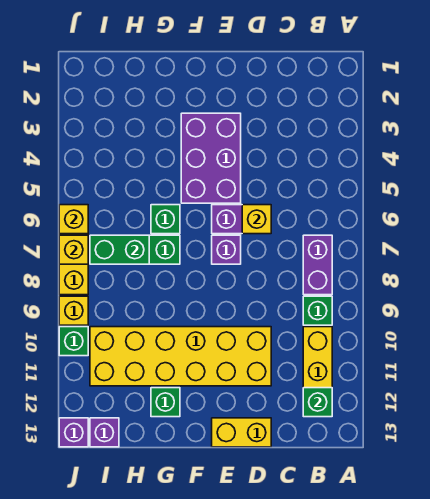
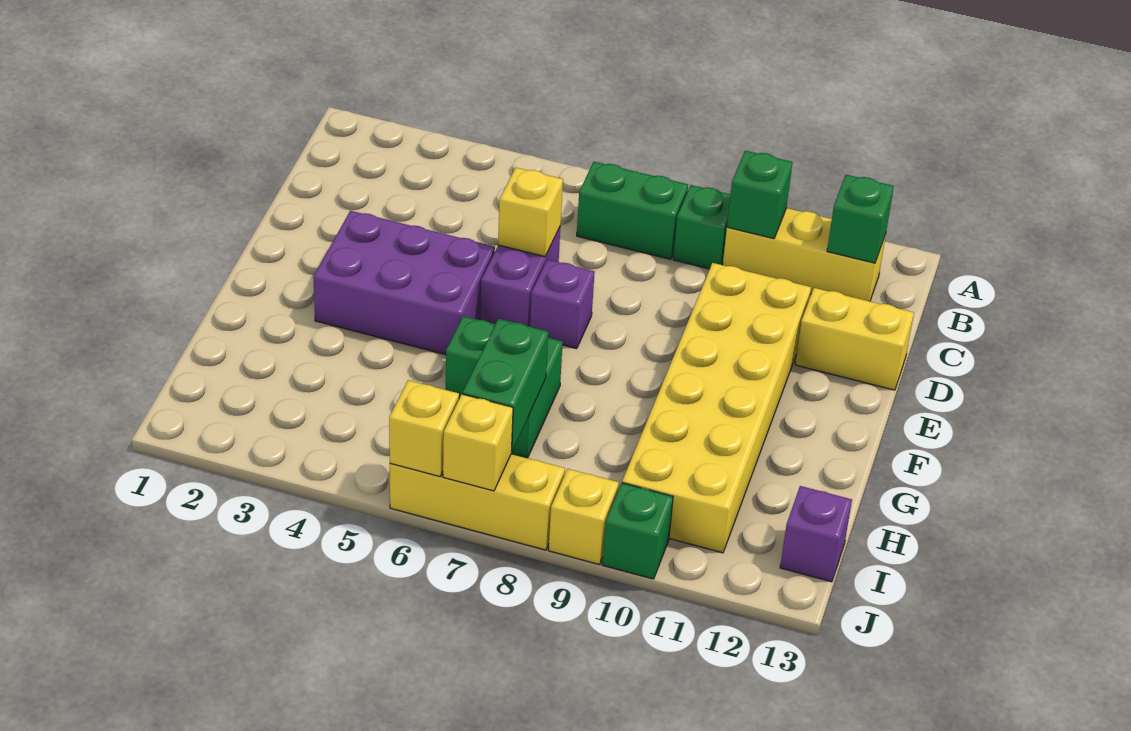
purple 1x2 brick [303,235,332,295] -> green 1x2 brick [577,162,688,259]
yellow 1x2 brick [212,418,271,447] -> yellow 1x2 brick turned to [795,288,914,390]
green 1x1 brick [151,388,180,417] -> green 1x1 brick moved to [727,151,793,239]
purple 1x1 brick [59,418,88,447] -> none

